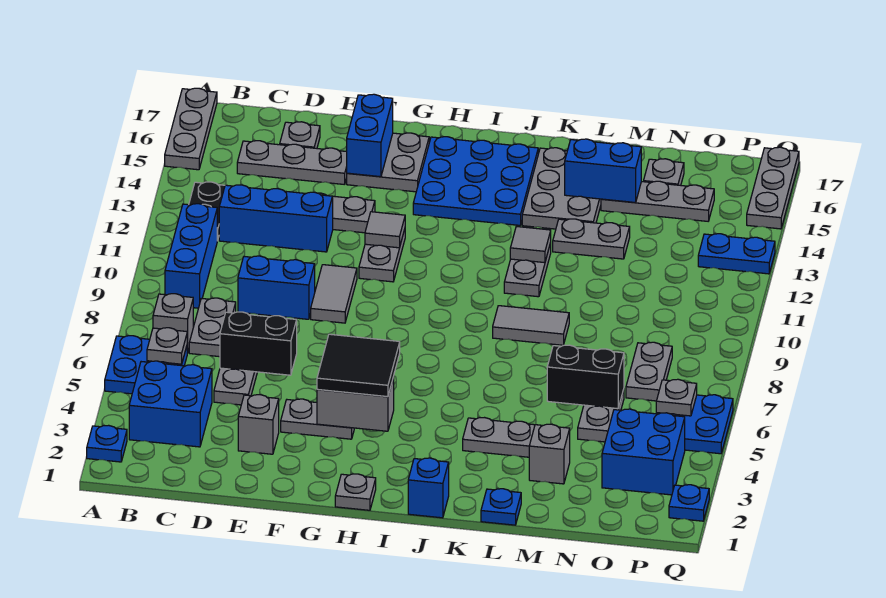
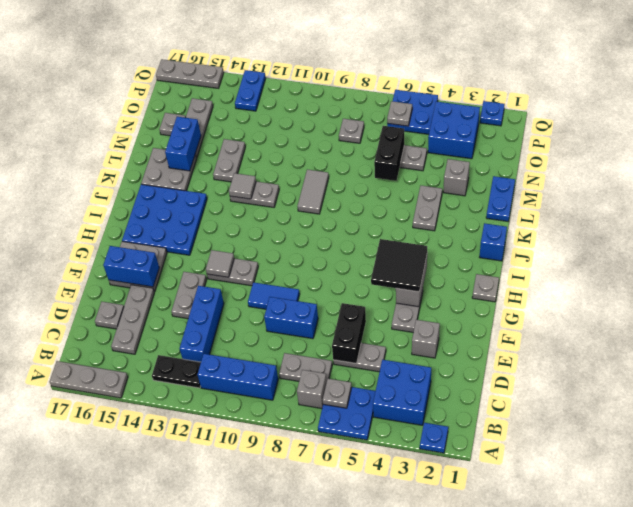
blue 1x2 brick [238,256,315,319] -> blue 1x2 brick turned to [264,297,318,339]
grey 1x2 tile [311,265,357,323] -> blue 1x2 tile [248,282,300,309]
grey 2x3 plate [522,148,601,229] -> grey 2x2 plate [141,148,196,191]
blue 1x1 plate [481,489,521,525] -> blue 1x2 plate [486,176,515,221]
grey 1x2 plate [626,342,672,401] -> grey 1x1 plate [339,119,364,143]

